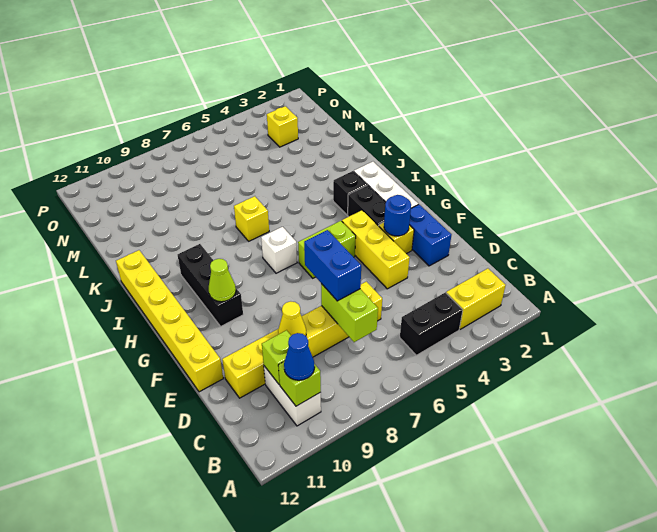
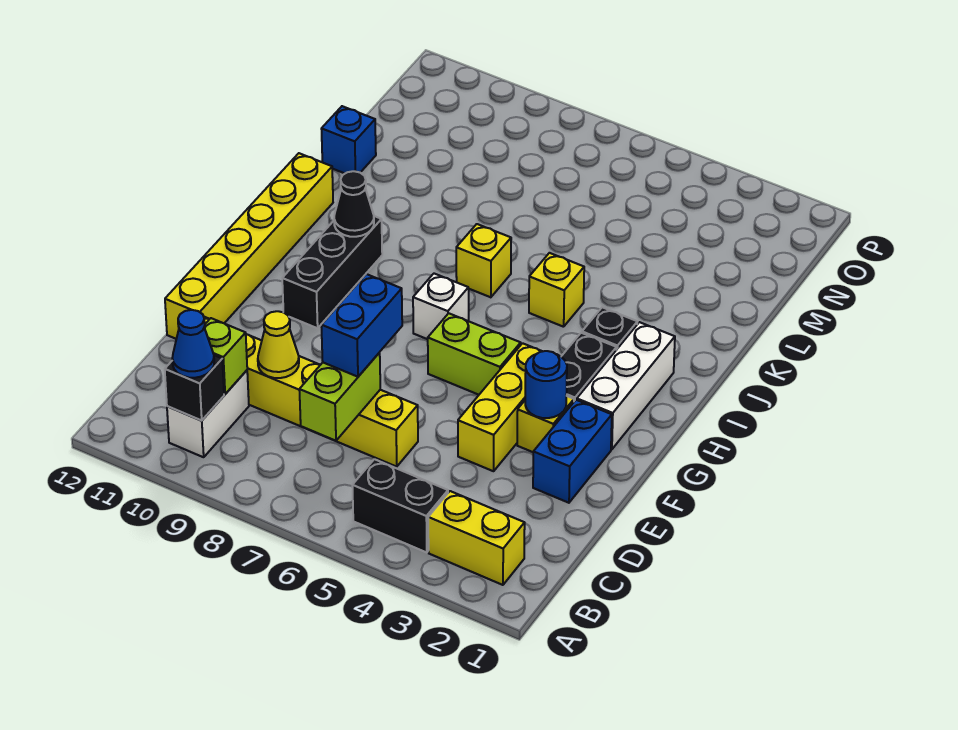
lime 1x1 brick [278,362,321,406] -> black 1x1 brick [165,355,224,421]
lime 1x1 cone [209,259,236,302] -> none
none -> black 1x1 cone [334,171,374,237]
none -> blue 1x1 brick [321,106,376,173]
yellow 1x1 brick [267,106,298,147] -> yellow 1x1 brick moved to [529,253,584,327]

